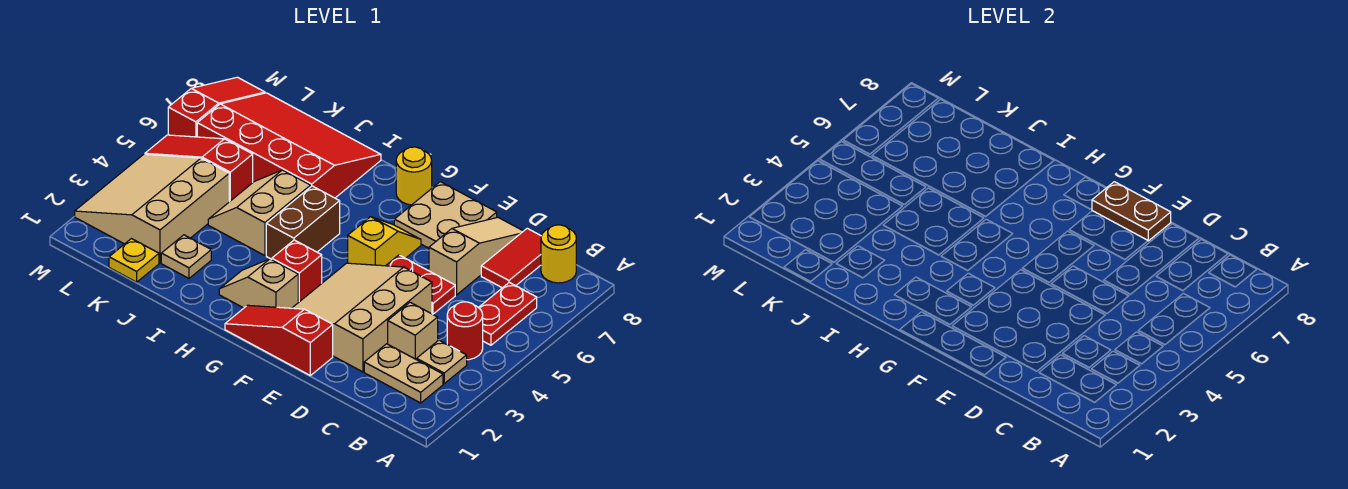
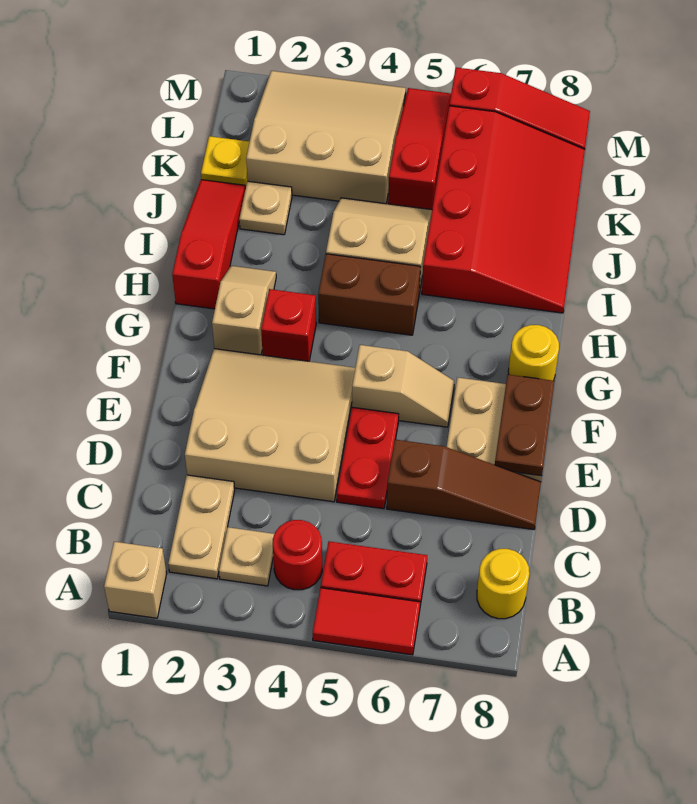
tan 1x1 brick [388,302,438,360] -> tan 1x1 brick moved to [104,542,167,618]
red 1x2 tile [481,228,541,288] -> red 1x2 tile moved to [313,588,420,655]
tan 1x3 slope [429,218,523,295] -> brown 1x3 slope [387,440,541,530]
red 1x3 slope [225,305,333,375] -> red 1x3 slope moved to [172,180,245,309]
yellow 1x2 slope [348,217,421,266] -> tan 1x2 slope [352,345,454,427]

